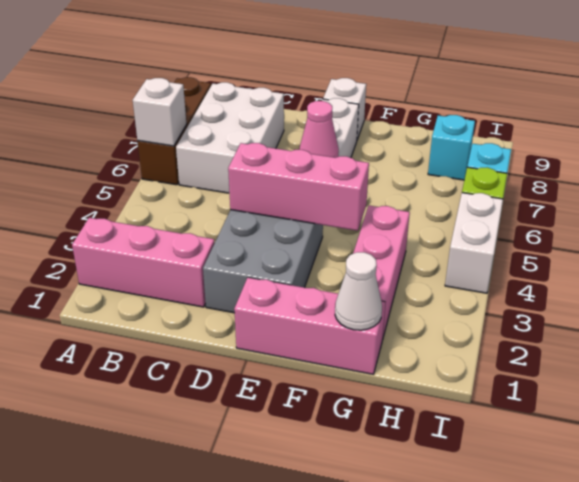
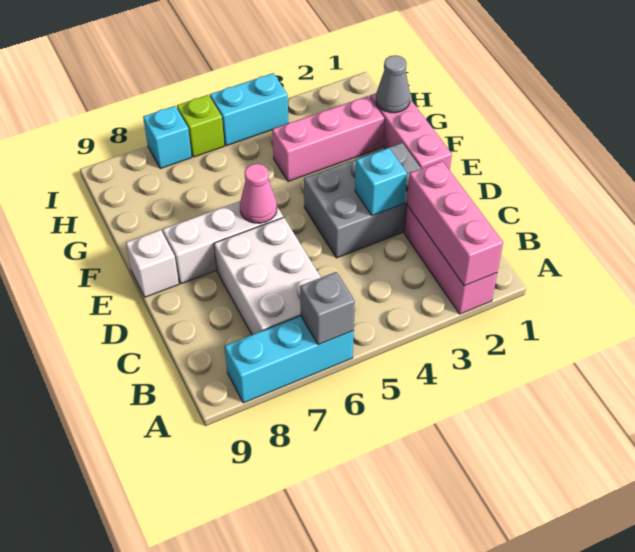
brown 1x3 brick [137,77,211,185] -> cyan 1x3 brick [225,316,354,403]
white 1x1 brick [133,78,187,146] -> grey 1x1 brick [300,272,355,345]
white 2x3 brick [176,82,284,193] -> white 2x3 brick turned to [214,217,321,335]
pink 1x3 brick [228,143,369,231] -> pink 1x3 brick moved to [407,161,503,286]
white 1x1 cone [335,252,382,330] -> grey 1x1 cone [376,55,410,113]
cyan 1x1 brick [428,115,475,180] -> cyan 1x1 brick moved to [355,148,407,216]
white 1x2 brick [445,193,503,293] -> cyan 1x2 brick [210,73,288,146]

